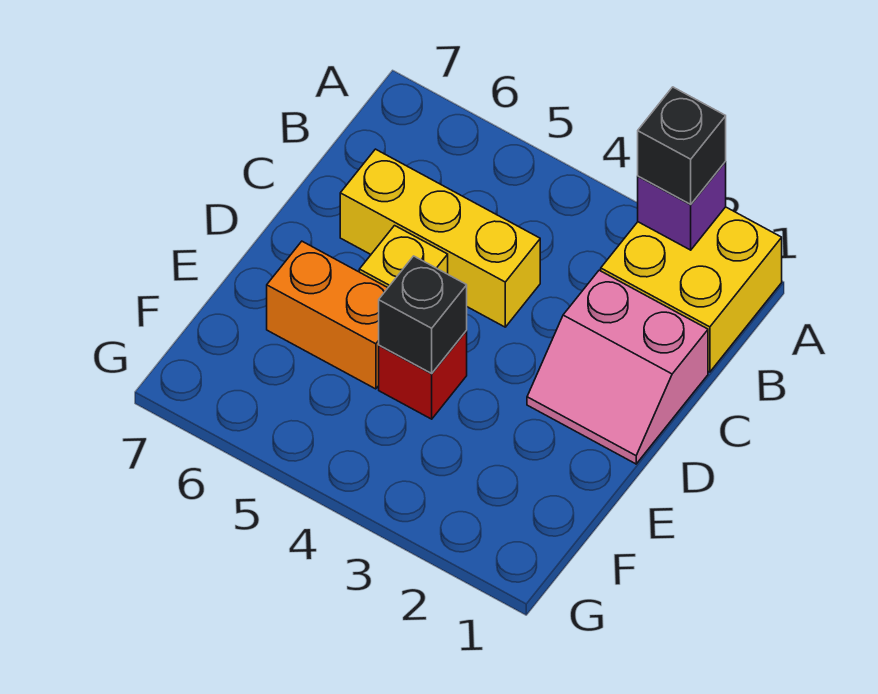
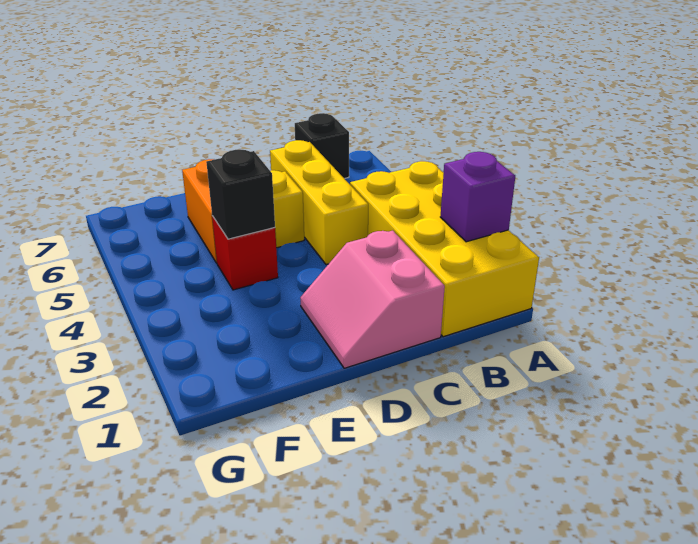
yellow 2x2 brick [601,207,782,372] -> yellow 2x4 brick [350,161,539,337]
black 1x1 brick [638,87,726,204] -> black 1x1 brick moved to [295,113,349,178]

